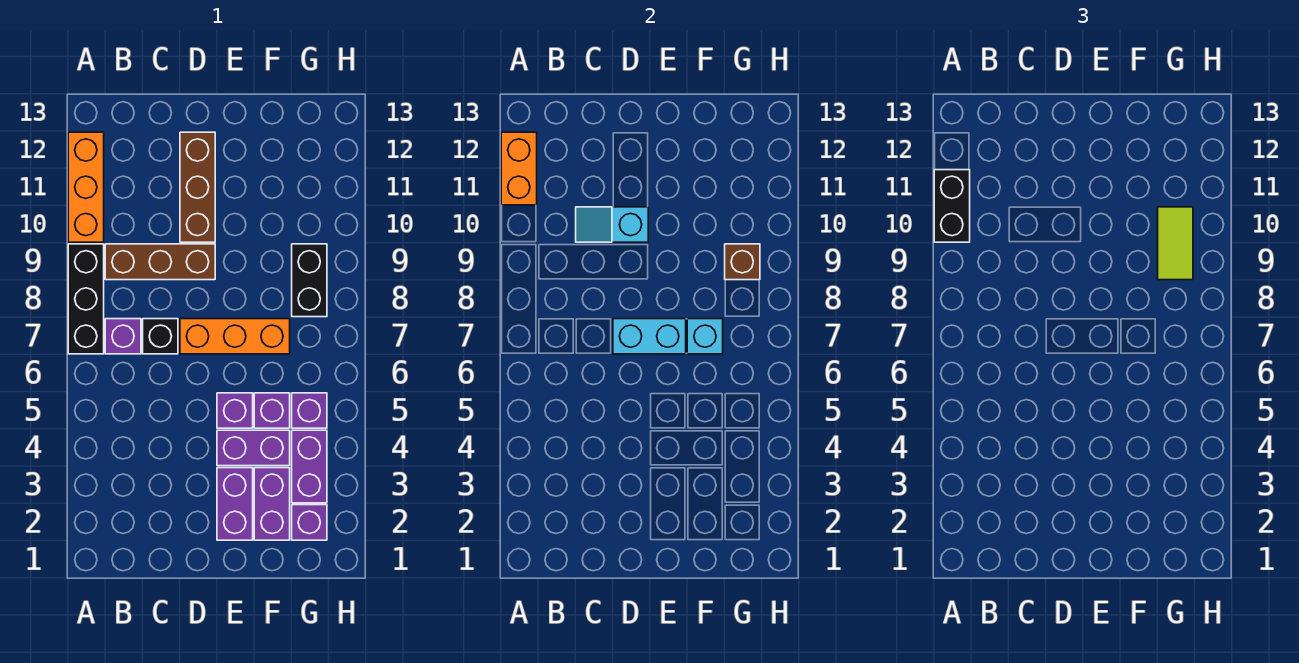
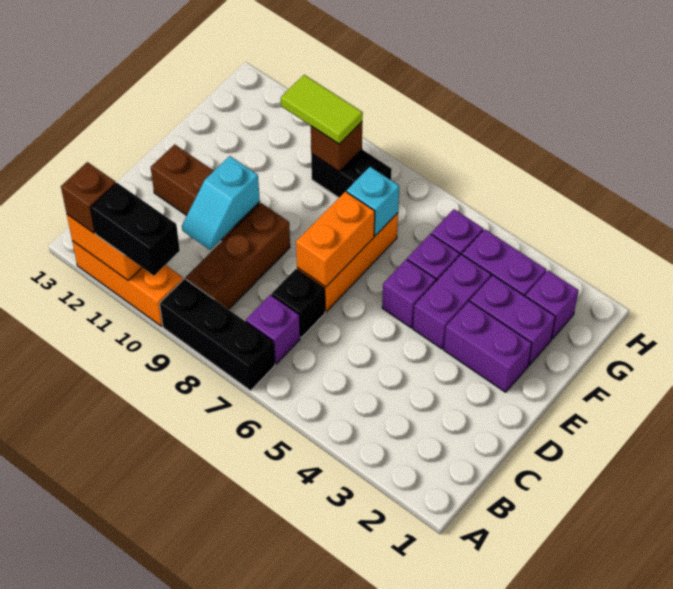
none -> brown 1x1 brick [61,162,116,233]
cyan 1x2 brick [613,319,686,354] -> orange 1x2 brick [296,192,375,287]

